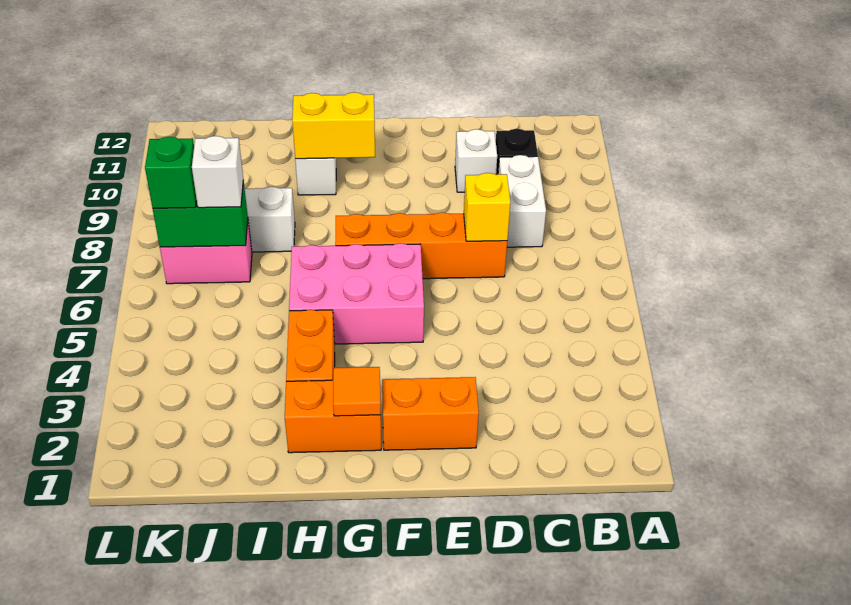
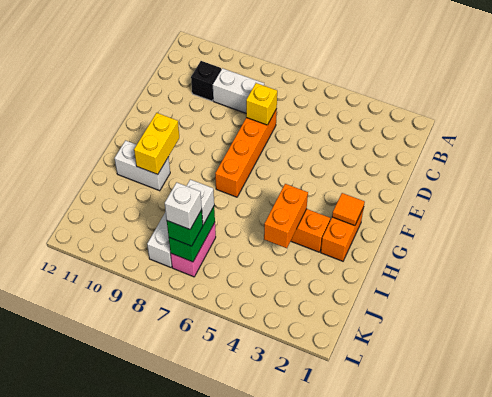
white 1x1 brick [455,129,497,192] -> white 1x1 brick moved to [165,182,202,229]
orange 1x2 brick [382,377,479,450] -> orange 1x2 brick moved to [264,184,308,248]
pink 2x3 brick [289,243,424,344] -> none

